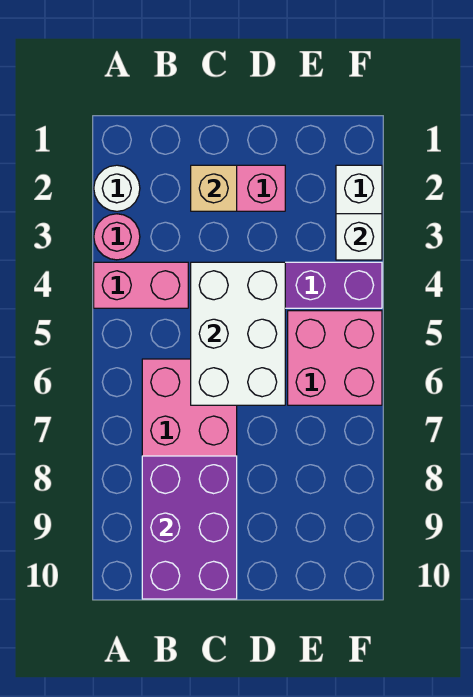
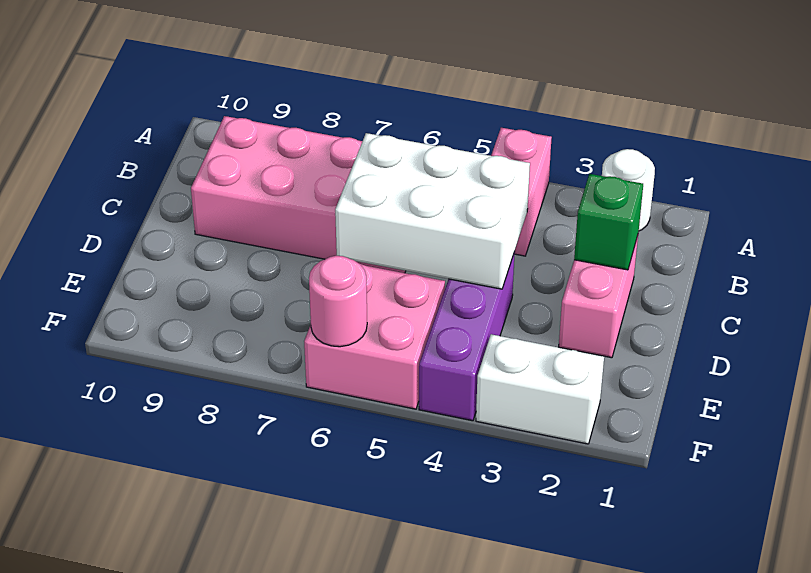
pink 1x1 round brick [94,214,140,260] -> pink 1x1 round brick moved to [309,256,367,347]
purple 2x3 brick [142,456,237,599] -> none
tan 1x1 brick [191,165,237,211] -> green 1x1 brick [574,174,643,270]
white 1x1 brick [336,214,382,260] -> none

